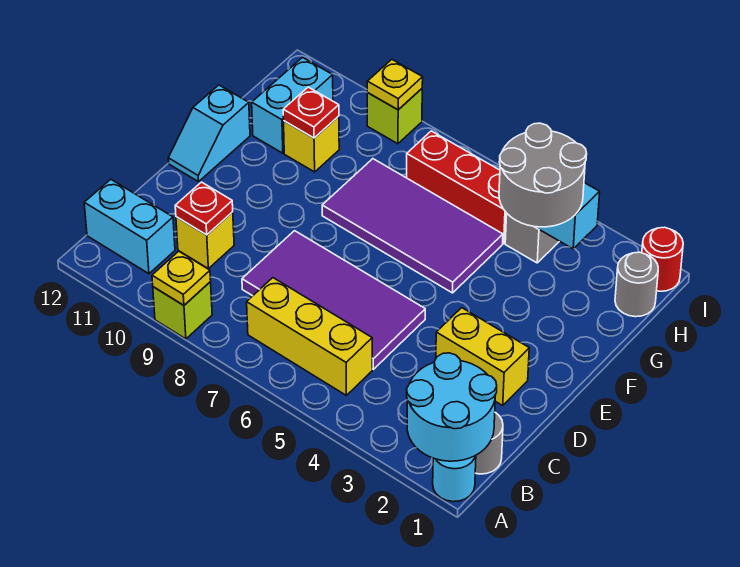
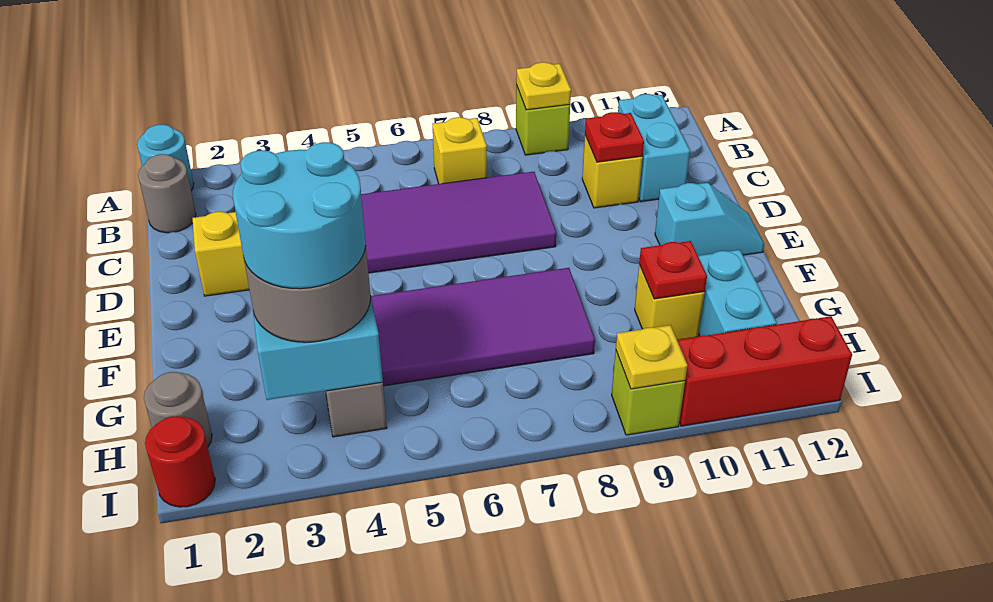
cyan 2x2 round brick [407,353,497,461] -> cyan 2x2 round brick moved to [233,142,366,289]
yellow 1x3 brick [247,278,372,395] -> yellow 1x1 brick [433,117,487,184]
cyan 1x2 brick [84,179,175,274] -> cyan 1x2 brick turned to [618,94,690,202]
cyan 1x2 slope [168,85,250,182] -> cyan 1x2 slope turned to [655,183,764,256]
red 1x3 brick [407,131,507,243] -> red 1x3 brick moved to [677,316,852,426]

